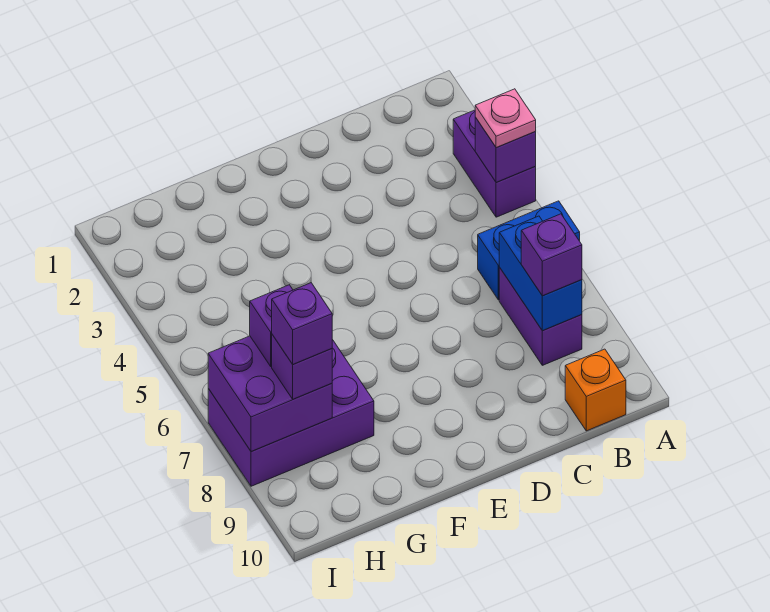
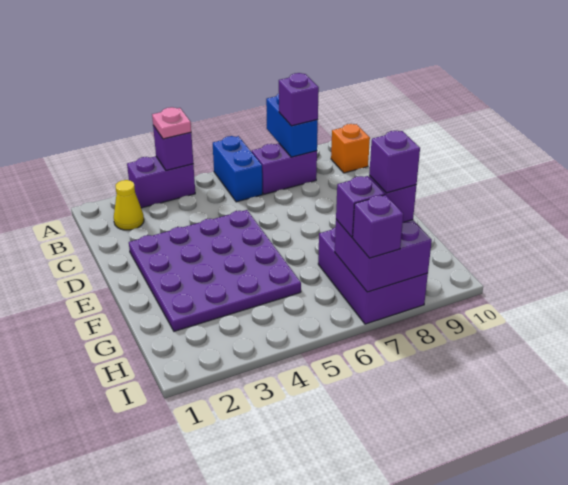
none -> yellow 1x1 cone [114,180,144,230]
blue 1x2 brick [499,216,582,331] -> blue 1x2 brick turned to [266,94,318,157]
none -> purple 4x4 plate [129,210,301,331]
none -> purple 1x1 brick [353,195,403,258]

